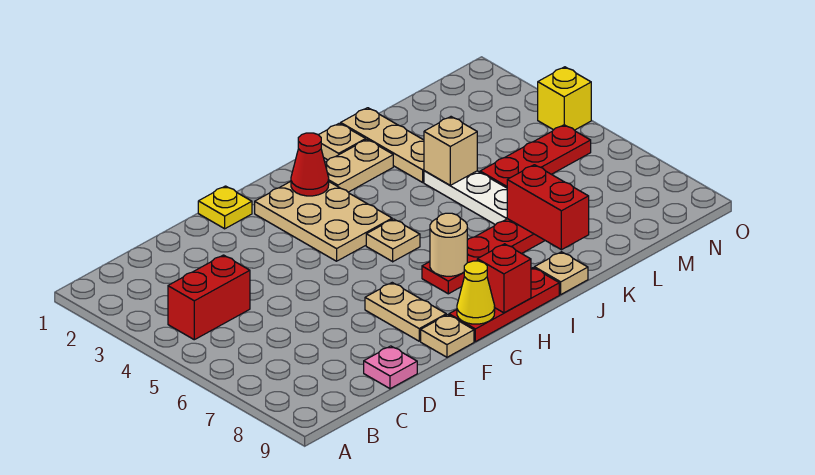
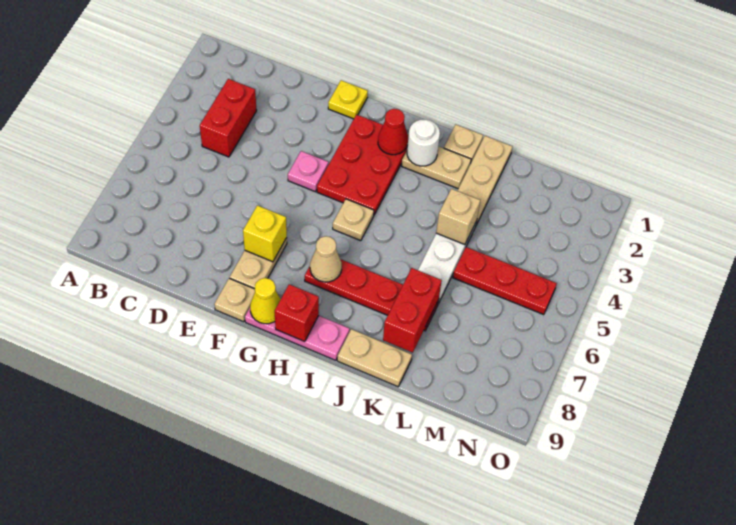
red 1x2 brick [168,255,250,340] -> red 1x2 brick turned to [200,79,257,157]
pink 1x1 plate [364,346,417,389] -> pink 1x1 plate moved to [288,151,328,192]
tan 2x3 plate [255,181,392,261] -> red 2x3 plate [317,115,409,215]
red 1x3 plate [449,268,559,342] -> pink 1x3 plate [245,308,350,360]
tan 1x1 round brick [430,213,467,276] -> tan 1x1 cone [310,236,342,282]
none -> white 1x1 round brick [407,119,440,166]
tan 1x1 plate [534,252,588,294] -> tan 1x2 plate [337,329,412,387]
yellow 1x1 brick [538,67,591,130] -> yellow 1x1 brick moved to [243,205,287,262]

